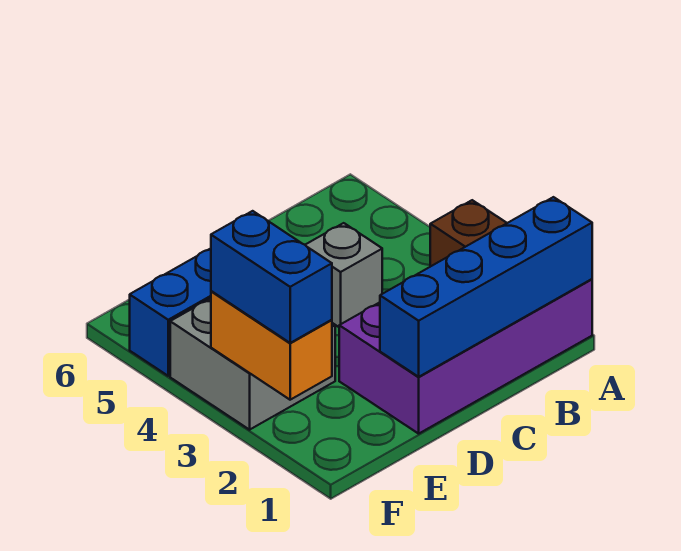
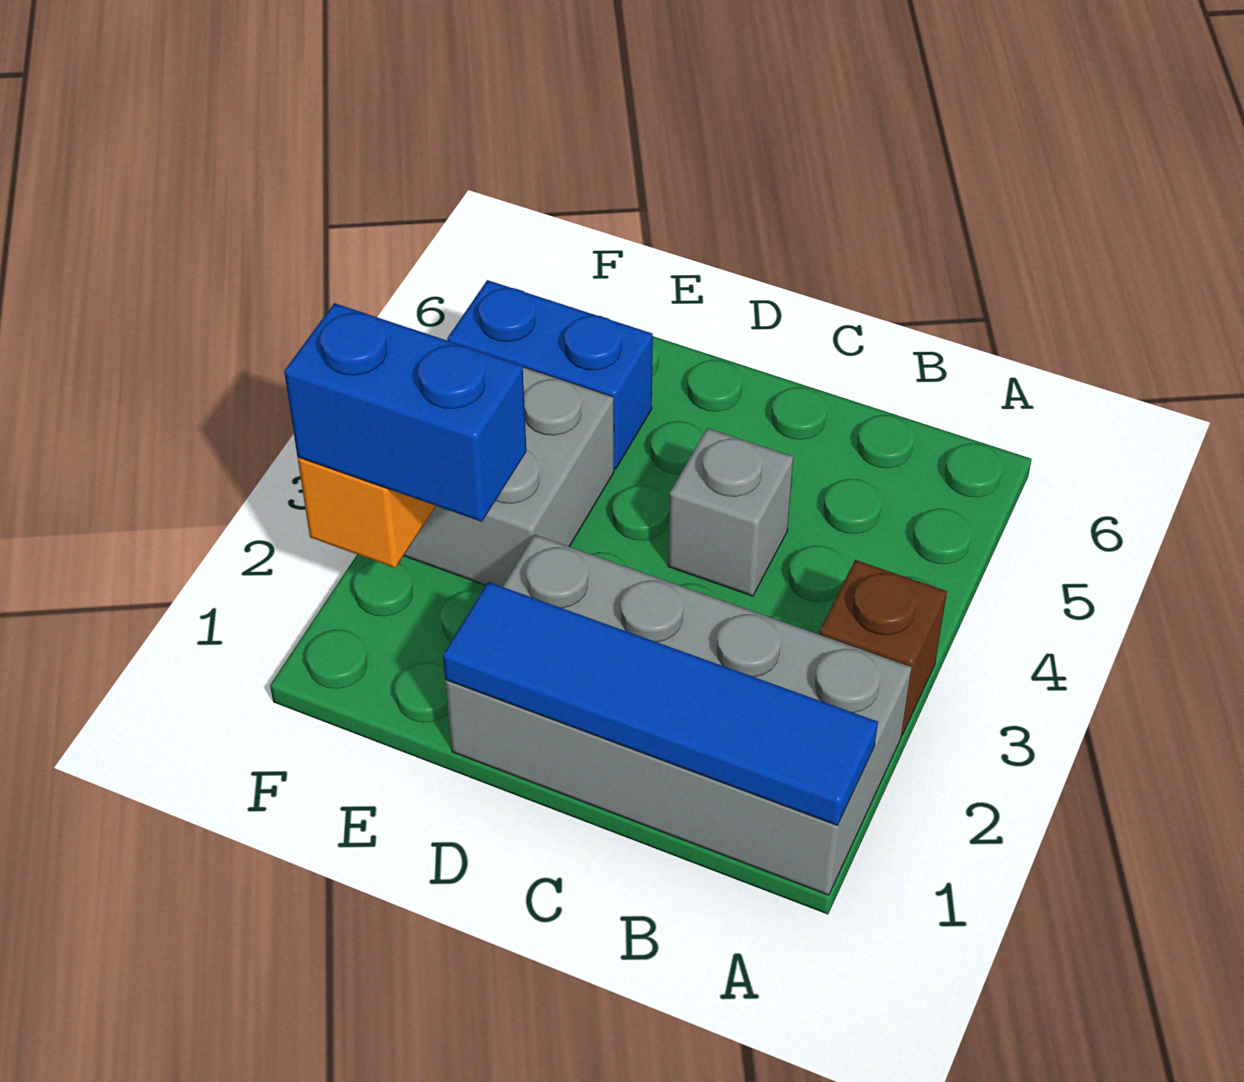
purple 2x4 brick [339,279,592,434] -> grey 2x4 brick [445,535,912,895]
blue 1x4 brick [380,197,592,377] -> blue 1x4 tile [443,582,878,826]
blue 1x2 brick [211,211,332,343] -> blue 1x2 brick turned to [284,303,526,522]

